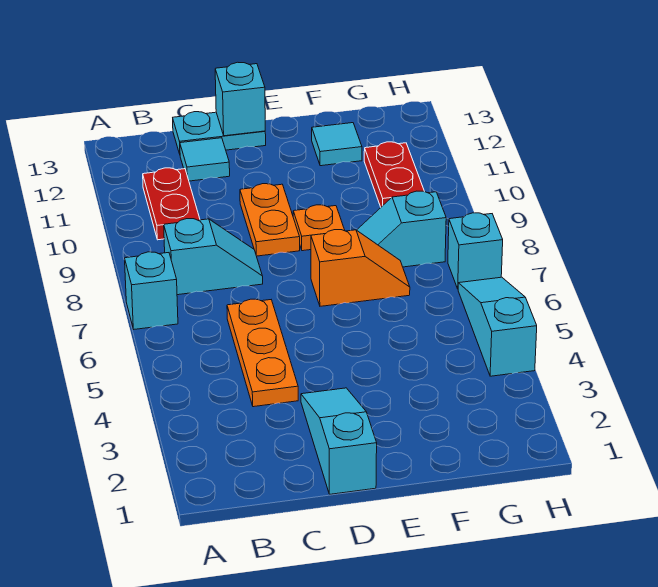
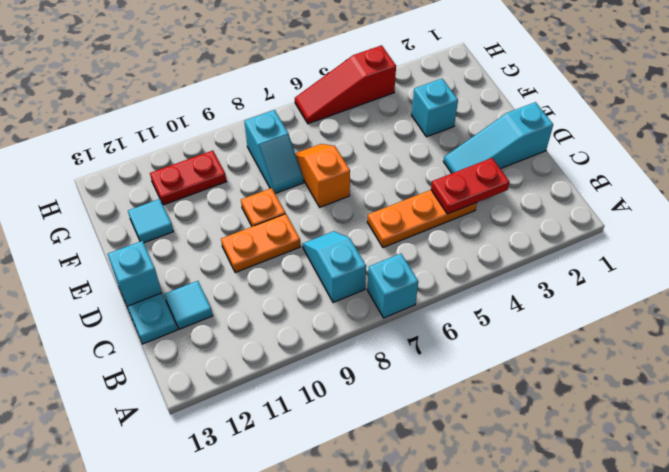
red 1x2 plate [143,168,200,240] -> red 1x2 plate moved to [431,158,509,214]
cyan 1x3 slope [458,277,537,376] -> red 1x3 slope [295,45,396,124]
cyan 1x1 brick [448,213,503,289] -> cyan 1x1 brick moved to [412,79,458,137]

